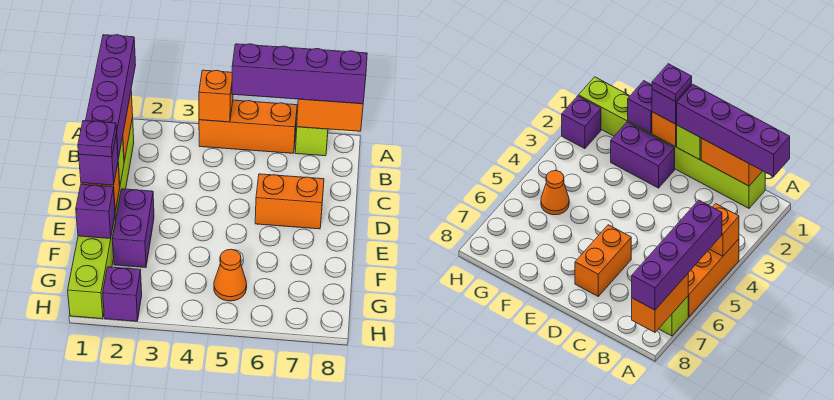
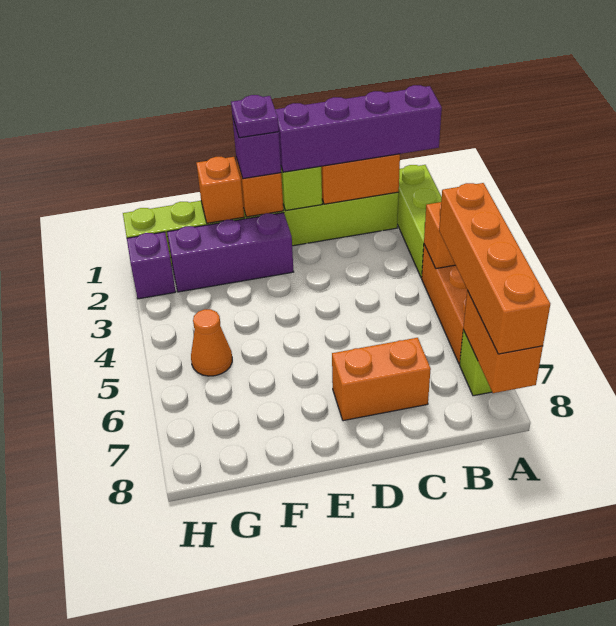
none -> lime 1x3 brick [397,165,442,278]
purple 1x4 brick [232,44,367,104] -> orange 1x4 brick [439,183,550,354]
orange 1x2 brick [255,174,324,229] -> orange 1x2 brick turned to [332,338,431,421]
purple 1x2 brick [112,189,154,268] -> purple 1x3 brick [167,213,294,292]
purple 1x1 brick [76,184,115,239] -> orange 1x1 brick [196,157,244,223]

